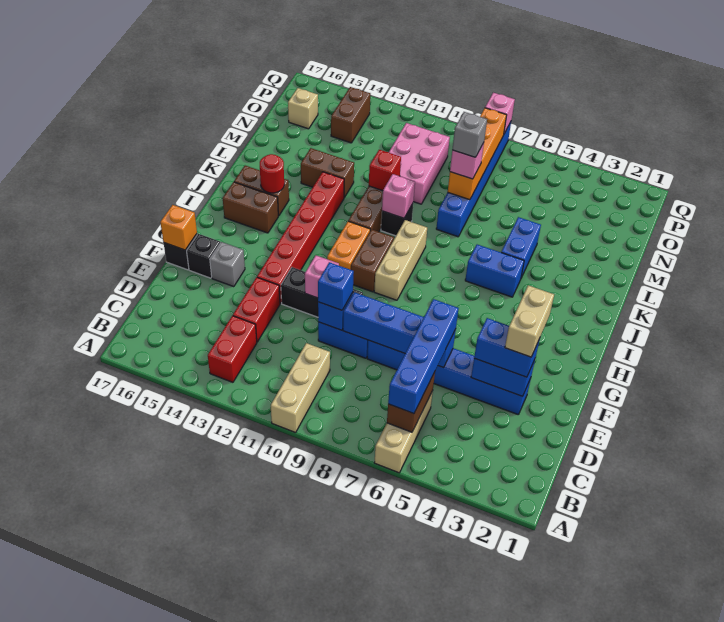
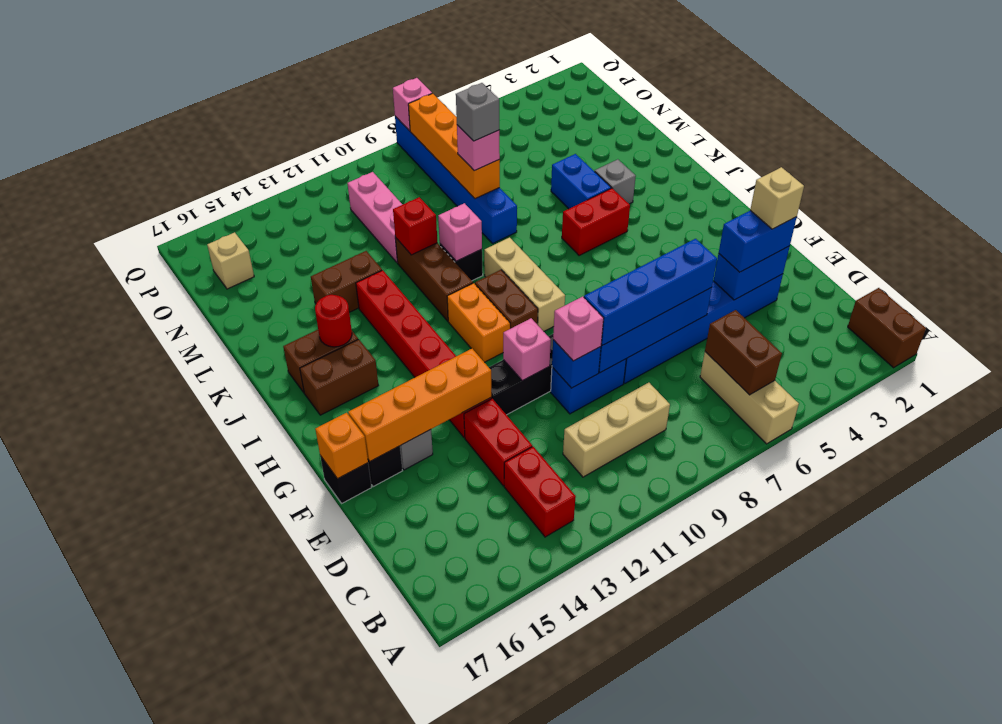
tan 1x3 brick [271,343,330,433] -> tan 1x3 brick turned to [563,383,670,477]
blue 1x4 brick [388,299,459,414] -> blue 1x4 brick turned to [584,239,717,345]
tan 1x2 brick [505,285,554,357] -> tan 1x1 brick [750,167,804,229]
blue 1x1 brick [318,262,354,310] -> pink 1x1 brick [553,296,604,361]
none -> orange 1x4 brick [348,349,491,461]
blue 1x2 brick [465,245,524,297] -> red 1x2 brick [562,188,630,256]
none -> grey 1x1 brick [595,159,636,204]
pink 2x3 brick [389,123,450,204] -> pink 1x3 brick [347,172,403,263]
brown 1x2 brick [331,87,370,143] -> brown 1x2 brick moved to [848,288,926,368]

